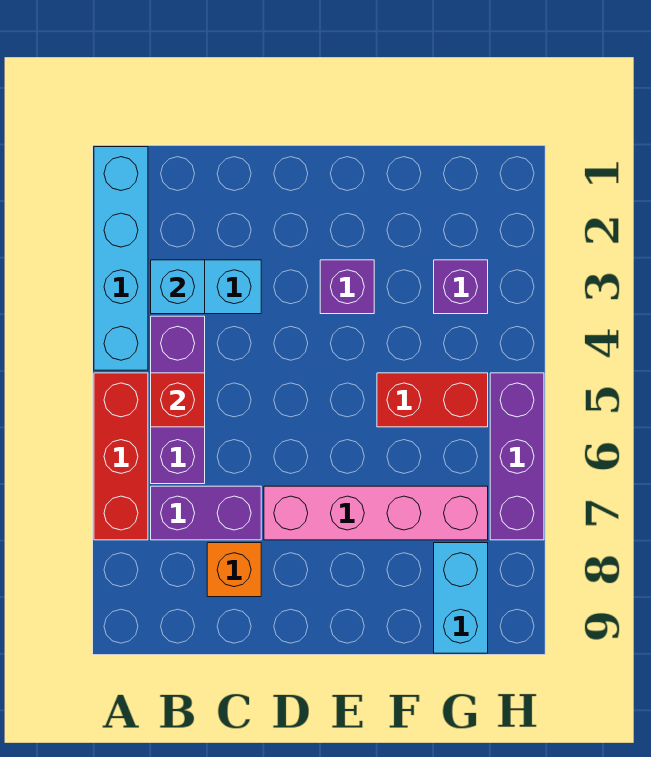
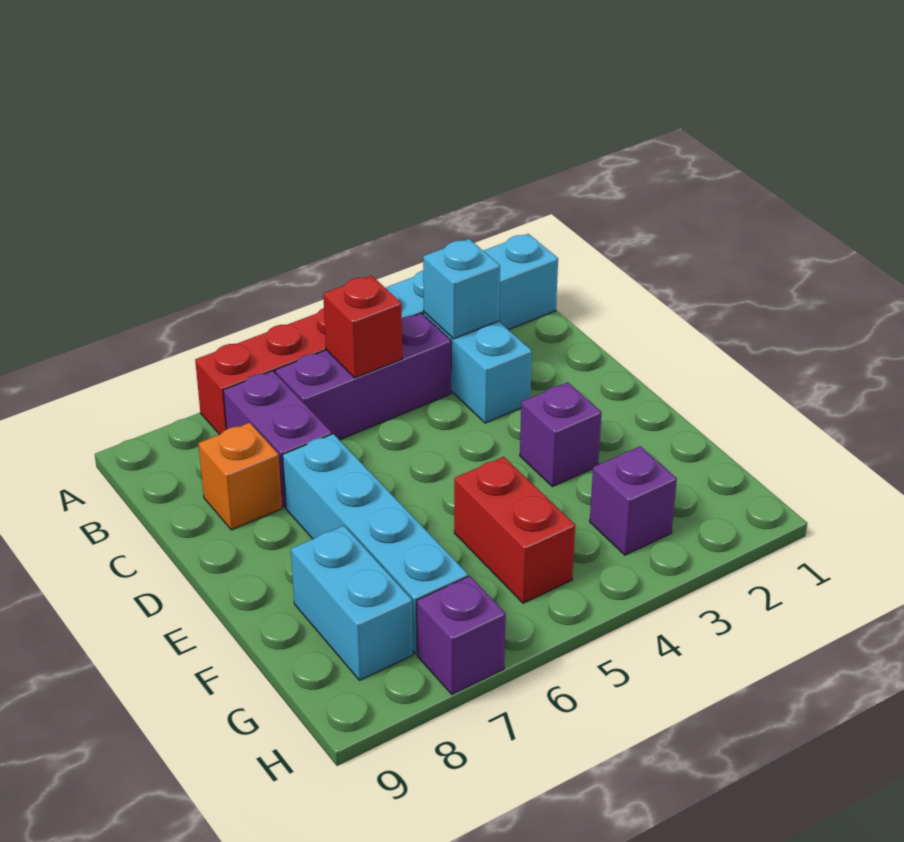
pink 1x4 brick [264,486,488,540] -> cyan 1x4 brick [283,434,468,654]
cyan 1x2 brick [434,543,488,653] -> cyan 1x2 brick turned to [291,526,413,680]
purple 1x3 brick [490,373,544,540] -> purple 1x1 brick [417,576,506,694]

